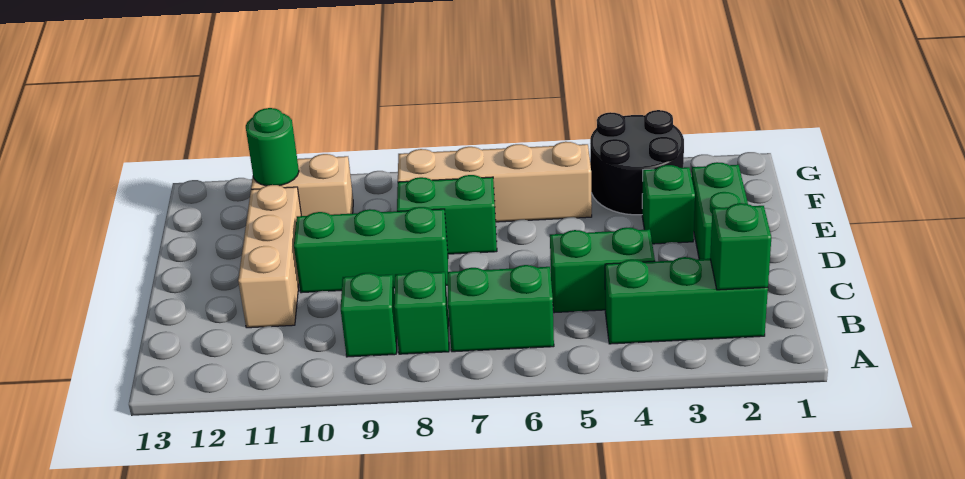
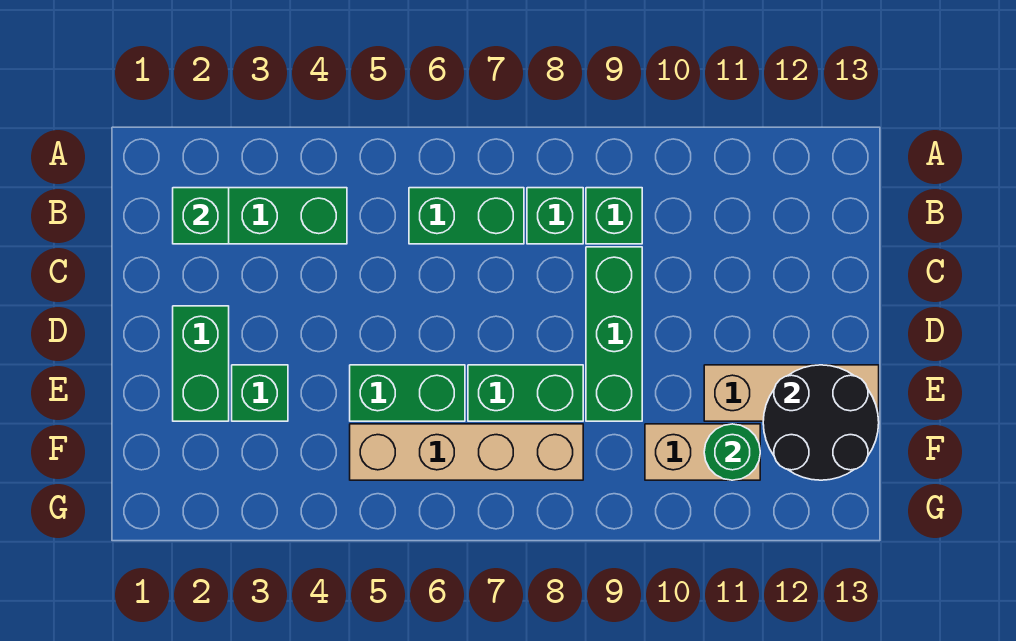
green 1x2 brick [550,228,655,313] -> green 1x2 brick moved to [350,365,465,421]
tan 1x3 brick [238,185,301,328] -> tan 1x3 brick turned to [704,365,879,421]
green 1x3 brick [294,207,448,293] -> green 1x3 brick turned to [586,247,642,421]
black 2x2 round brick [590,110,684,215] -> black 2x2 round brick moved to [763,365,879,480]

